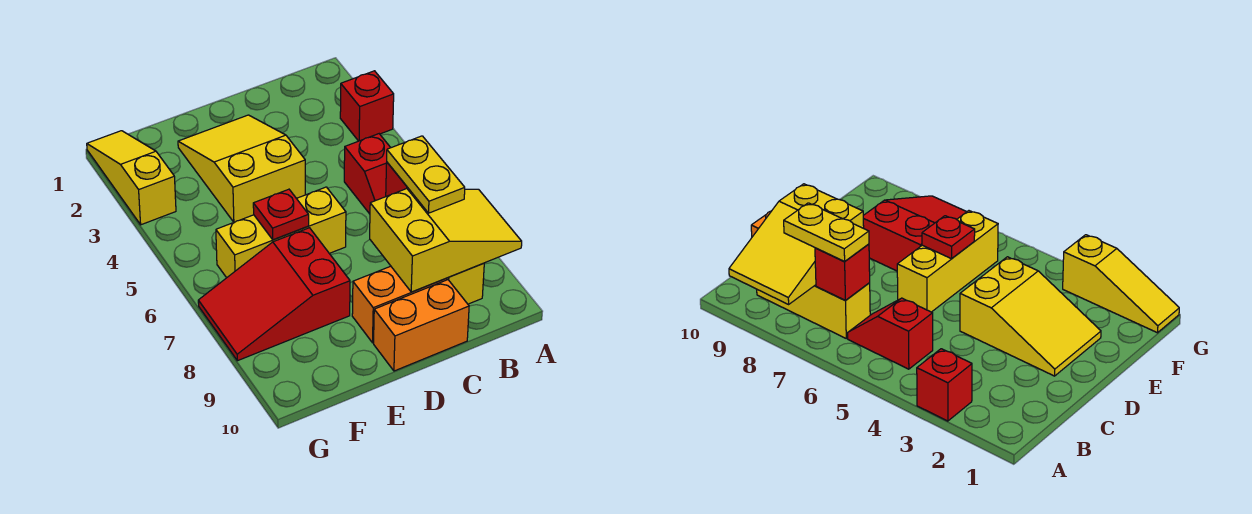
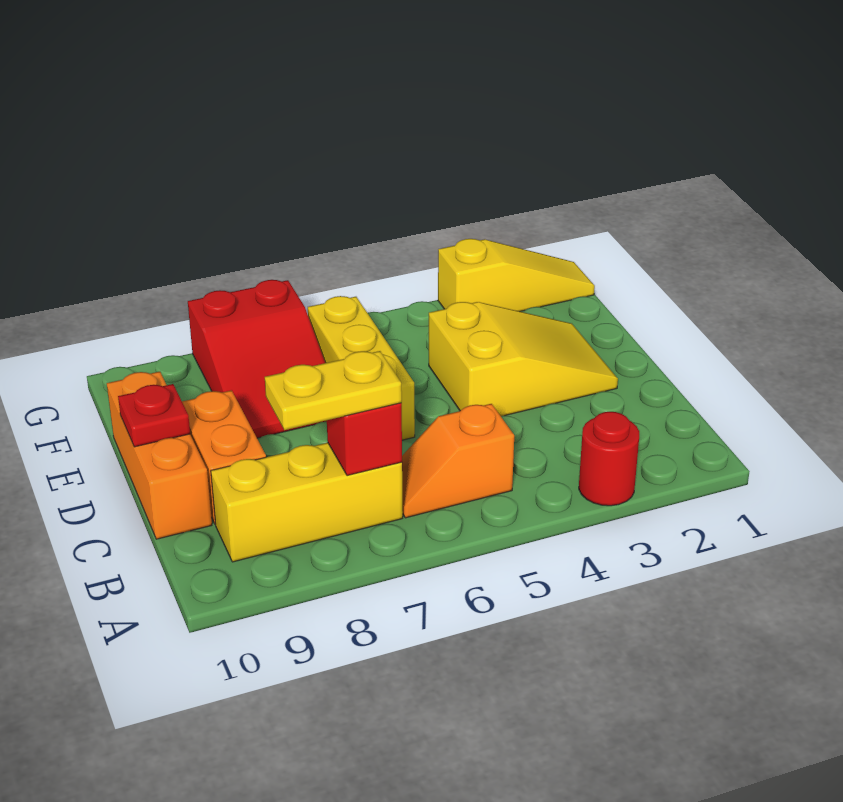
red 1x1 brick [340,71,394,141] -> red 1x1 round brick [579,412,639,506]
yellow 2x3 slope [370,188,522,292] -> none
red 1x2 slope [344,134,391,214] -> orange 1x2 slope [402,404,514,518]
orange 1x2 brick [374,280,469,371] -> orange 1x3 brick [107,372,212,539]
red 1x1 plate [253,189,309,240] -> red 1x1 plate moved to [118,384,190,447]
red 2x3 slope [198,228,350,361] -> red 2x3 slope turned to [188,280,327,438]

